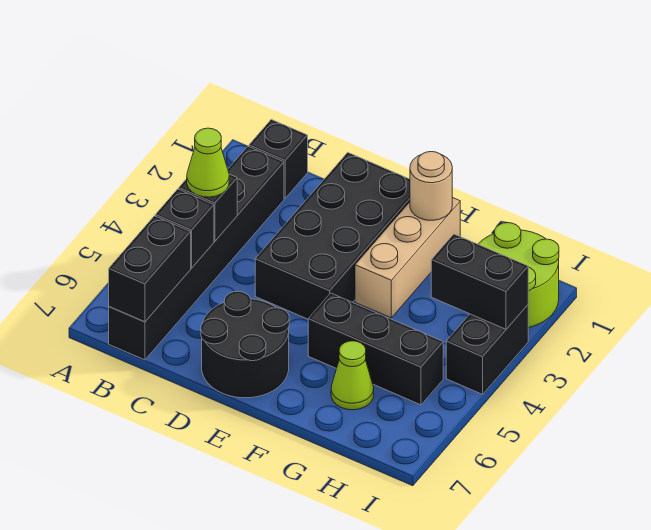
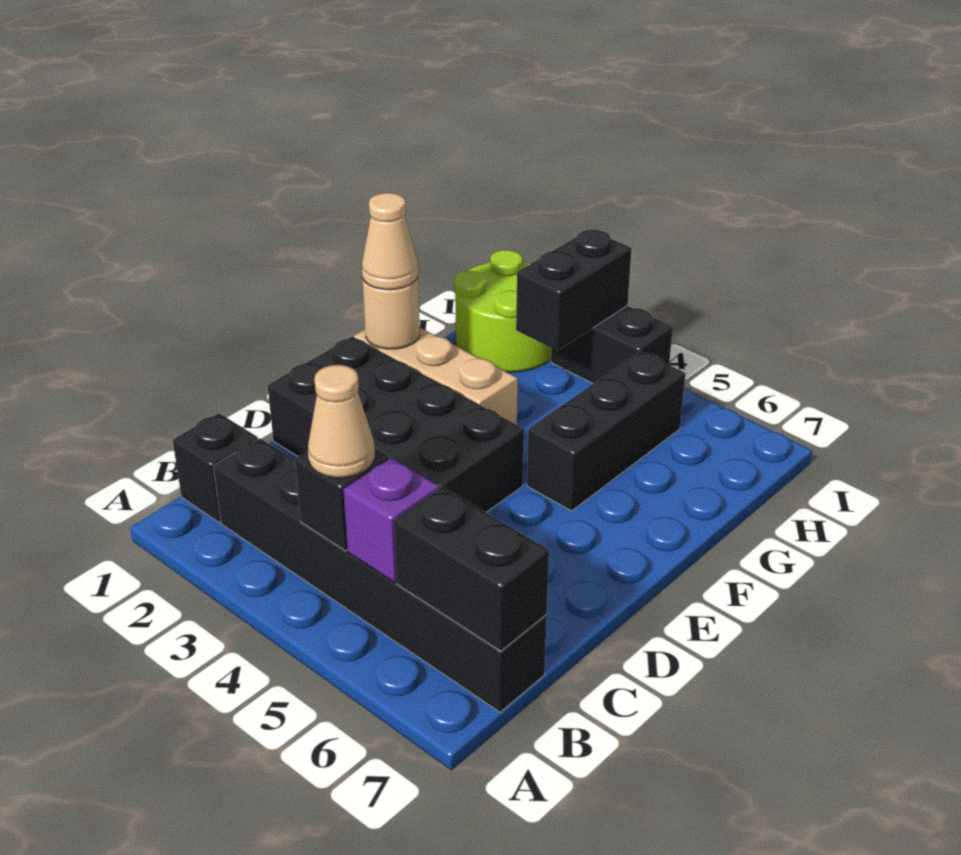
lime 1x1 cone [187,128,229,197] -> tan 1x1 cone [308,365,375,478]
black 1x1 brick [155,189,214,268] -> purple 1x1 brick [343,458,440,582]
black 2x2 round brick [201,291,289,398] -> none
none -> tan 1x1 cone [362,193,418,290]
lime 1x1 cone [331,341,374,410] -> none

